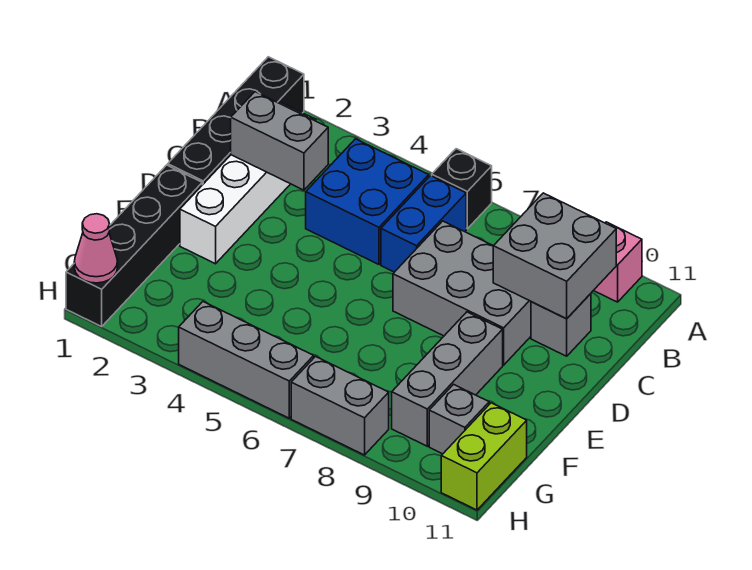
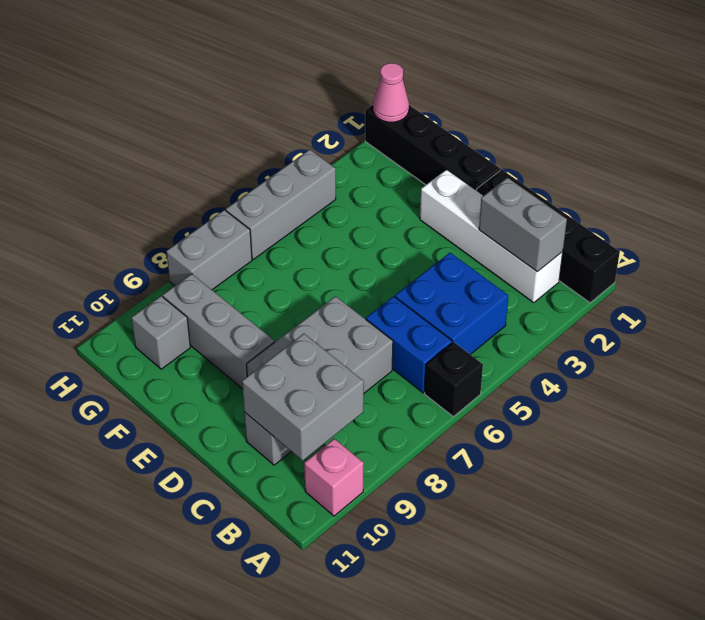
grey 1x2 brick [231,92,328,190] -> grey 1x2 brick turned to [479,178,567,272]
lime 1x2 brick [441,403,527,510] -> none

